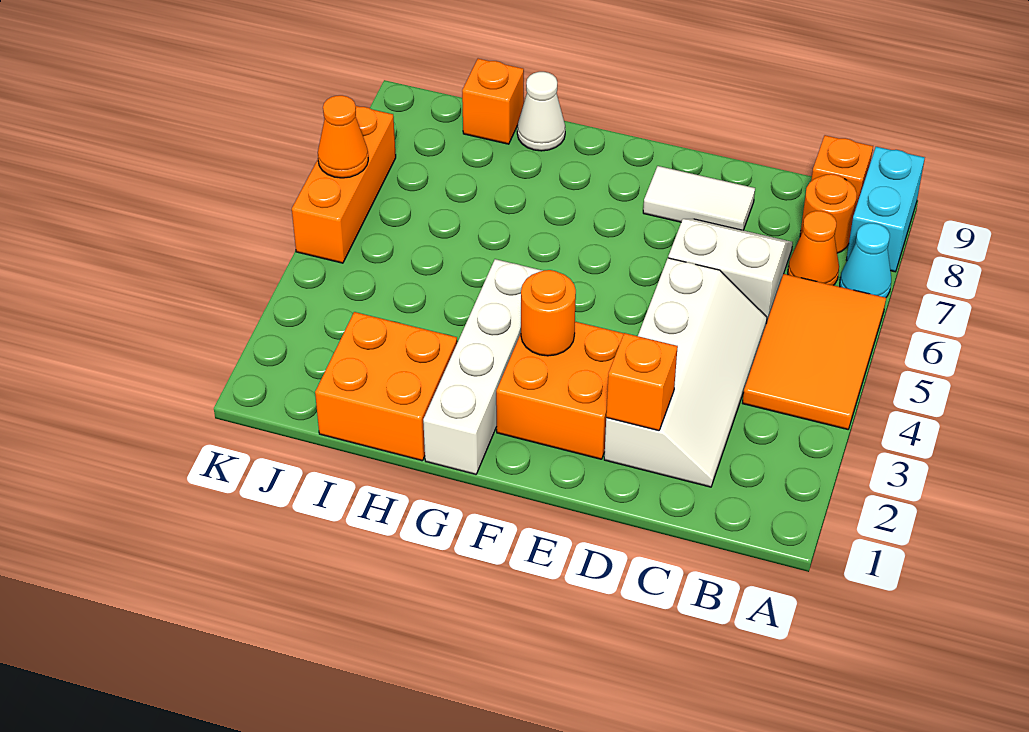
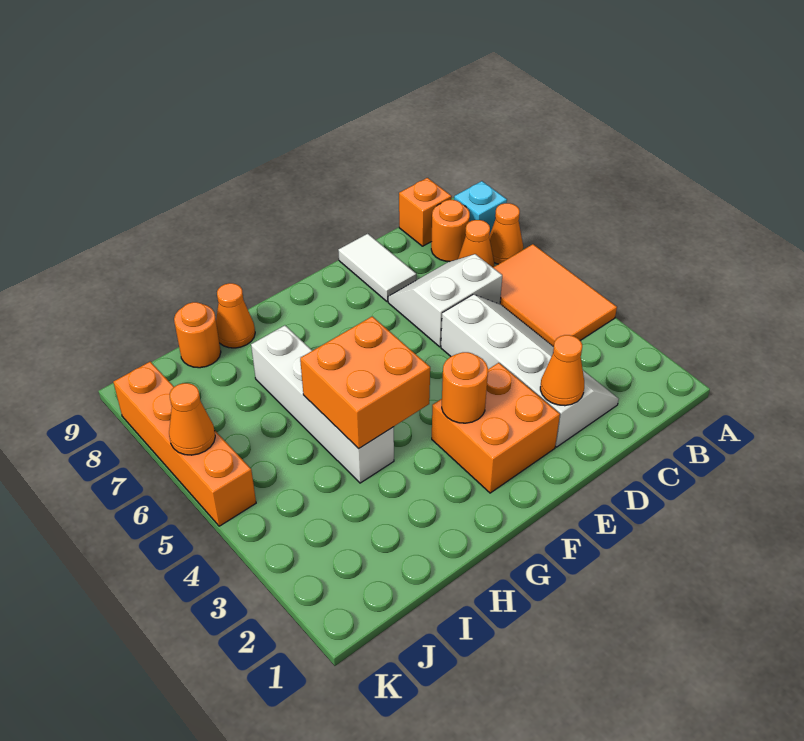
cyan 1x1 cone [840,223,891,298] -> orange 1x1 cone [489,203,523,264]
cyan 1x2 brick [846,147,925,272] -> cyan 1x1 brick [454,181,507,233]
orange 1x1 brick [606,333,678,431] -> orange 1x1 cone [540,335,584,406]
white 1x2 tile [643,166,755,230] -> white 1x2 tile turned to [338,234,416,302]
white 1x4 brick [423,259,543,474] -> white 1x4 brick moved to [251,325,394,483]
orange 2x2 brick [315,312,457,461] -> orange 2x2 brick moved to [300,316,430,449]
white 1x1 cone [517,72,565,151] -> orange 1x1 cone [216,283,255,348]
orange 1x1 brick [462,59,524,144] -> orange 1x1 round brick [174,302,221,368]
orange 1x3 brick [292,106,396,263] -> orange 1x4 brick [113,362,256,526]

